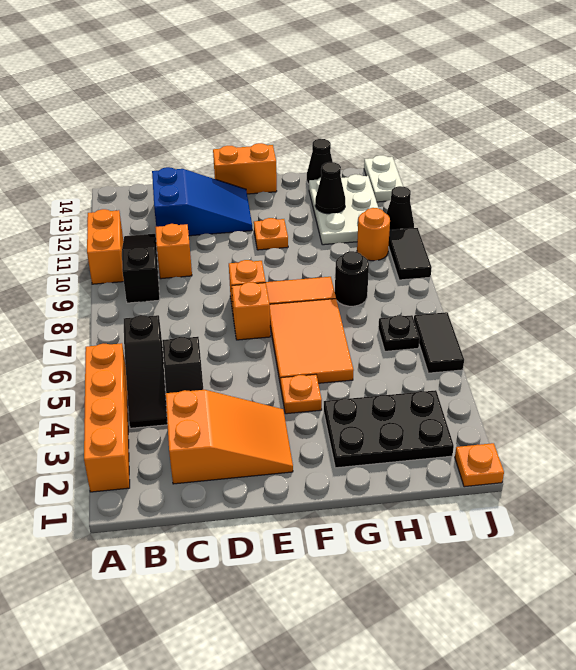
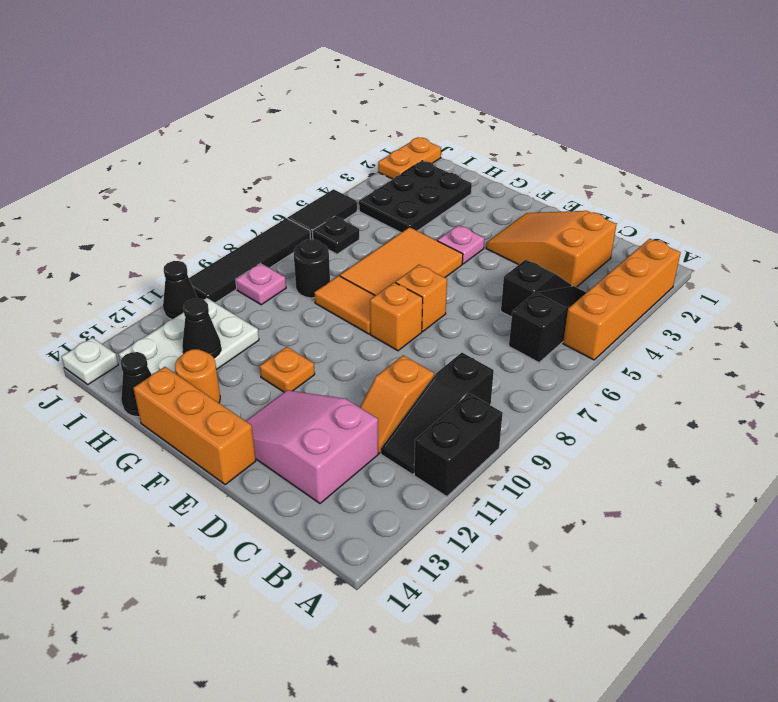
orange 1x2 brick [87,209,124,284] -> black 1x2 brick [414,393,503,497]
blue 2x3 slope [152,167,252,236] -> pink 2x3 slope [246,390,378,503]
orange 1x2 brick [213,143,277,194] -> orange 1x3 brick [133,367,256,485]
orange 1x1 plate [281,374,322,414] -> pink 1x1 plate [437,225,485,264]
black 2x3 plate [324,390,454,468] -> black 2x3 plate turned to [359,161,472,233]
none -> pink 1x1 plate [236,263,286,305]
orange 1x1 round brick [357,208,390,261] -> orange 1x1 round brick moved to [175,349,220,403]
orange 1x1 plate [455,443,504,487] -> orange 1x2 plate [378,137,441,179]
black 1x2 tile [388,228,432,280] -> black 1x4 tile [189,218,310,303]
white 1x2 plate [364,155,403,202] -> white 1x1 plate [62,338,118,384]

